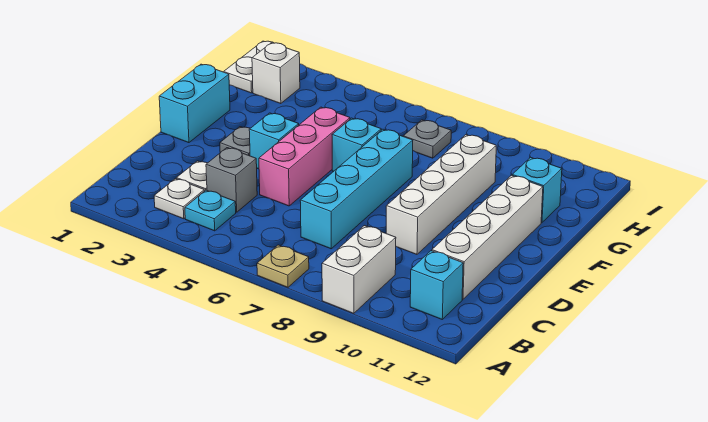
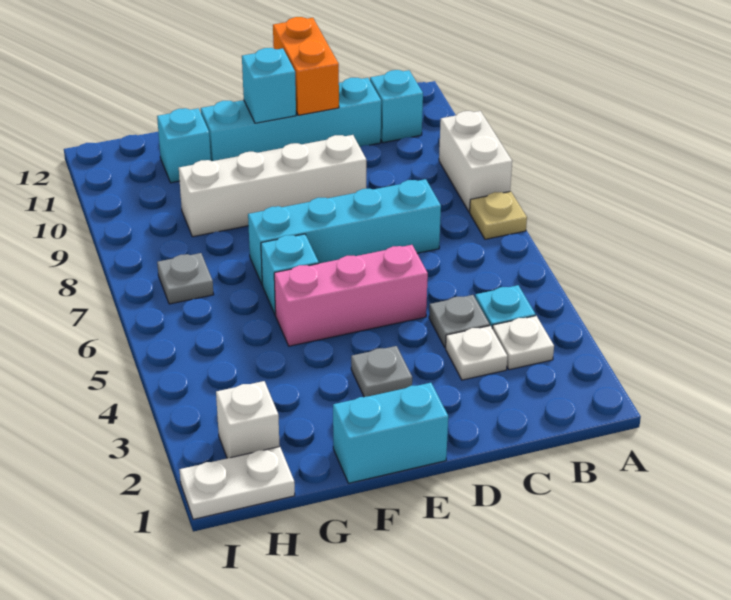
white 1x2 brick [322,226,396,313] -> white 1x2 brick turned to [439,111,512,212]
grey 1x1 brick [206,148,257,212] -> grey 1x1 plate [429,295,490,348]
white 1x4 brick [432,175,543,299] -> cyan 1x4 brick [201,78,381,161]
none -> orange 1x2 brick [273,17,339,115]
cyan 1x1 brick [249,113,299,169] -> cyan 1x1 brick moved to [242,48,296,123]

